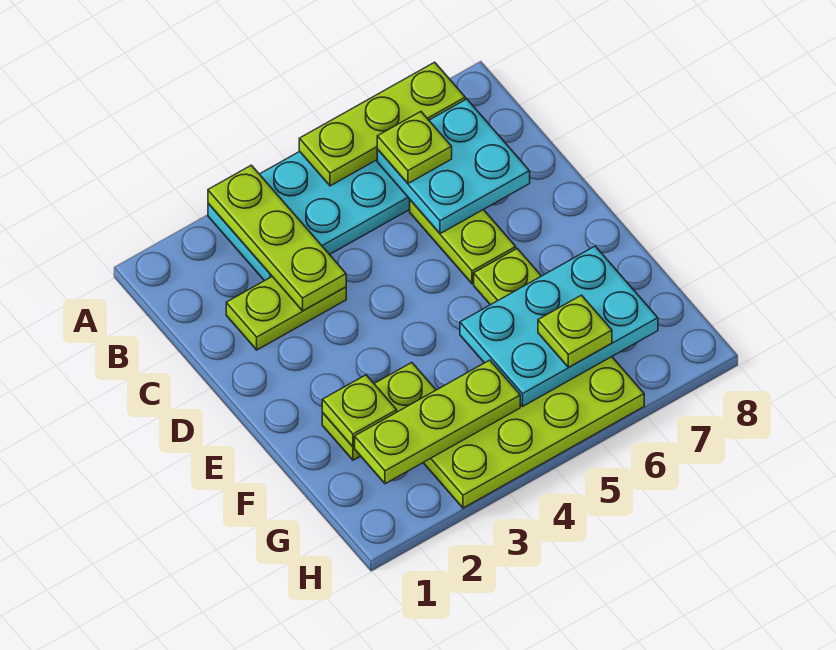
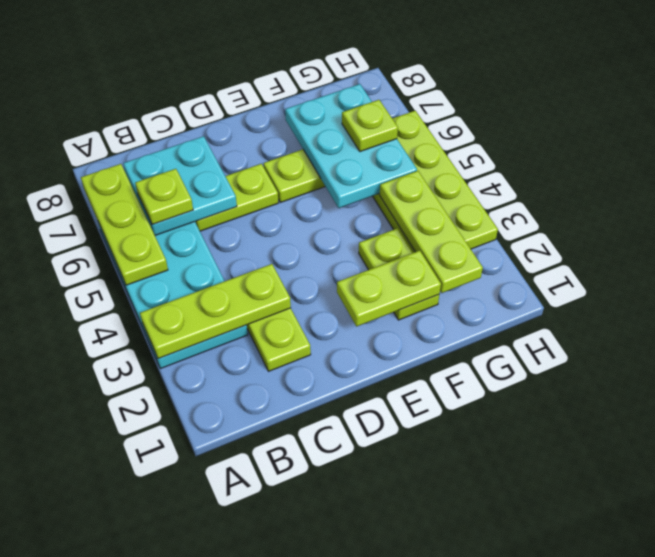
lime 1x1 plate [322,375,397,447] -> lime 1x2 plate [337,251,441,327]

